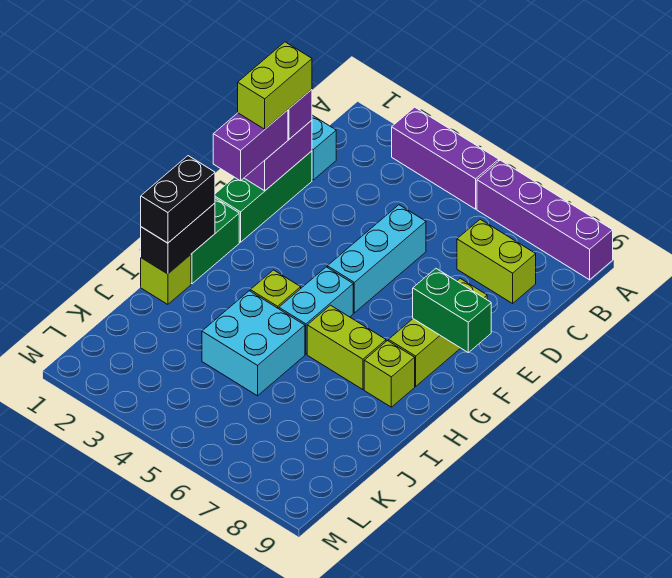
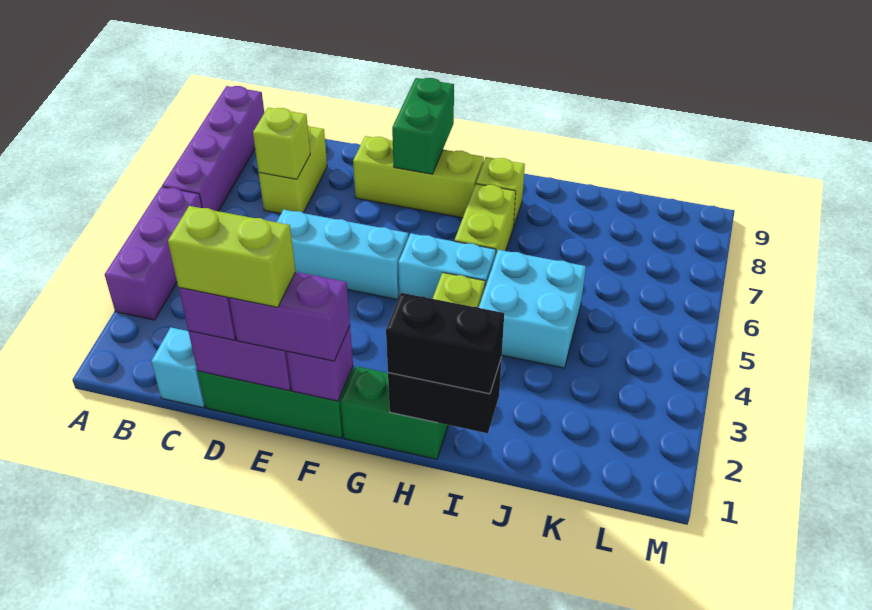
none -> purple 1x1 brick [287,326,353,401]
lime 1x1 brick [141,255,191,304] -> lime 1x1 brick moved to [253,108,310,179]

